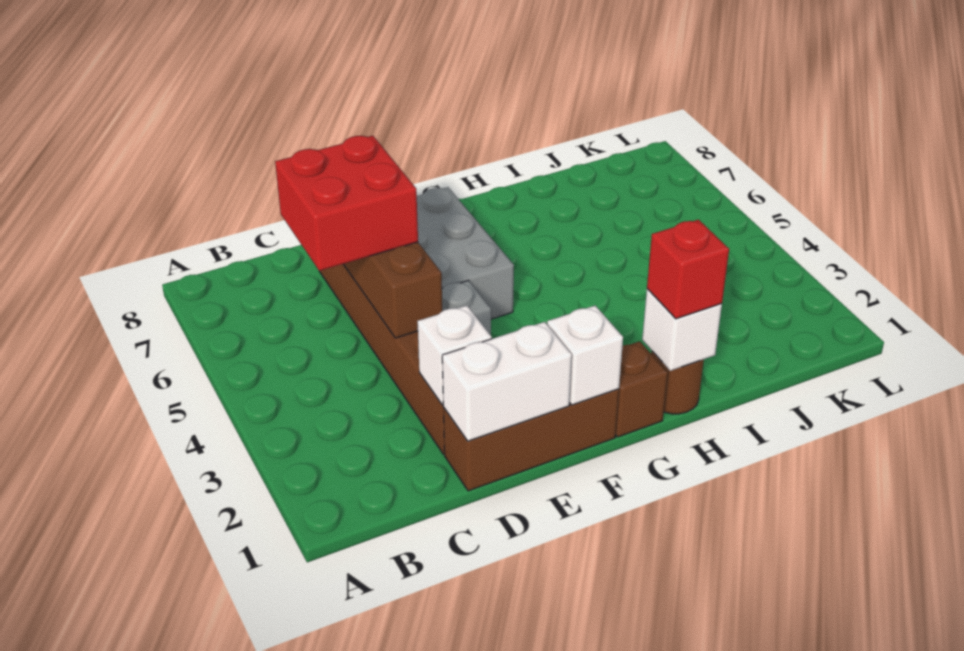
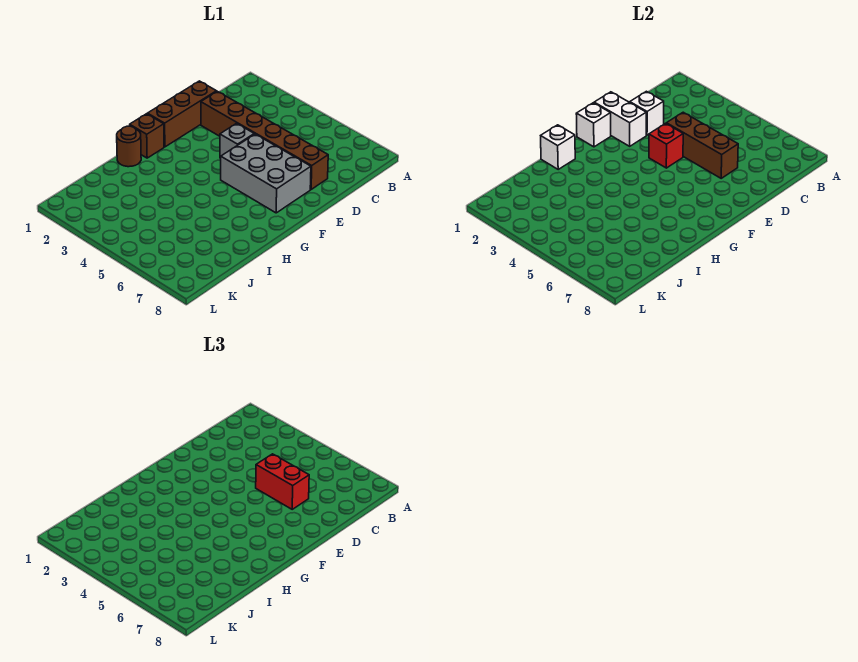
red 2x2 brick [275,136,418,271] -> red 1x2 brick [256,454,309,509]
white 1x2 brick [442,322,572,441] -> white 1x2 brick turned to [594,92,646,146]
red 1x1 brick [647,220,729,319] -> red 1x1 brick moved to [649,123,683,168]

